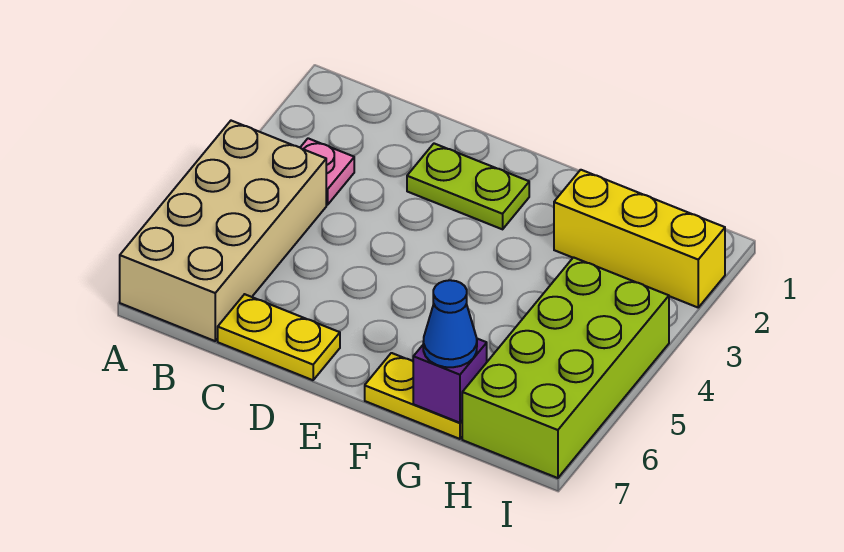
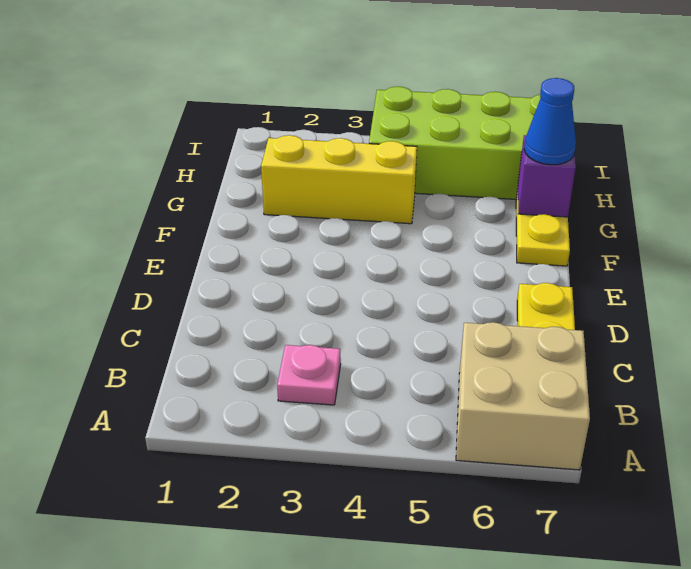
tan 2x4 brick [120,121,326,341] -> tan 2x2 brick [456,322,590,470]
lime 1x2 plate [407,144,529,229] -> none
yellow 1x3 brick [554,170,725,307] -> yellow 1x3 brick turned to [261,135,417,224]

